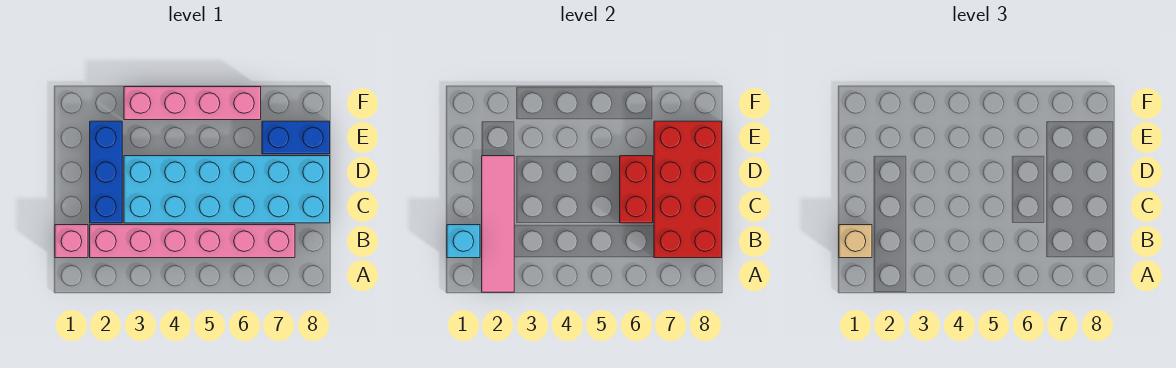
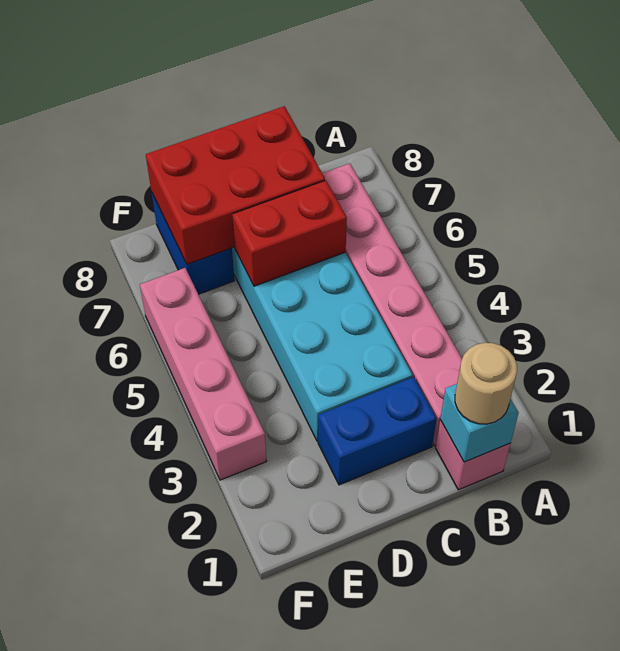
pink 1x4 tile [482,156,514,292] -> none
tan 1x1 brick [839,225,872,258] -> tan 1x1 round brick [455,343,517,424]
red 2x4 brick [654,121,722,258] -> red 2x3 brick [146,106,325,264]
blue 1x3 brick [90,121,122,223] -> blue 1x2 brick [318,377,437,485]

